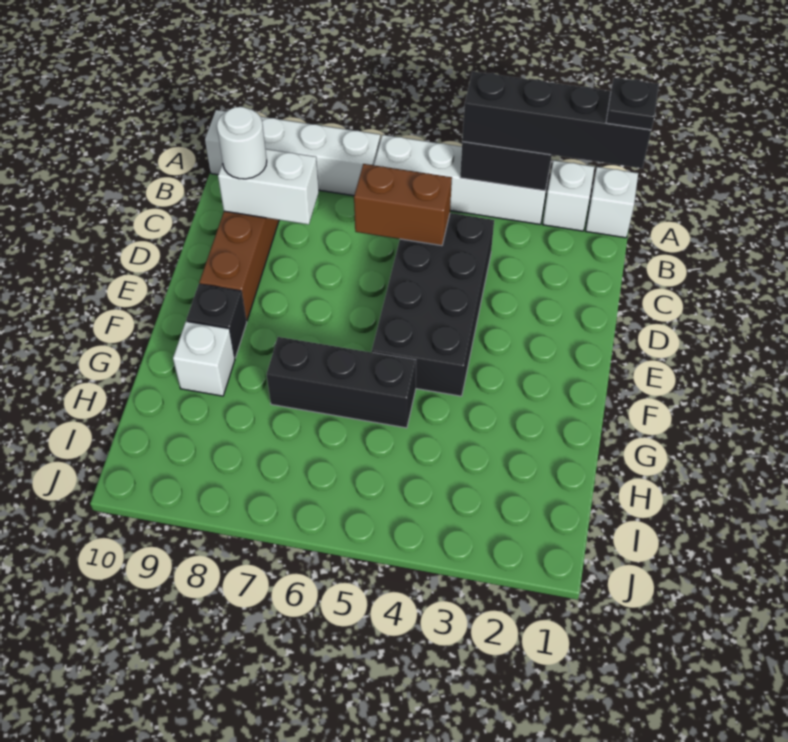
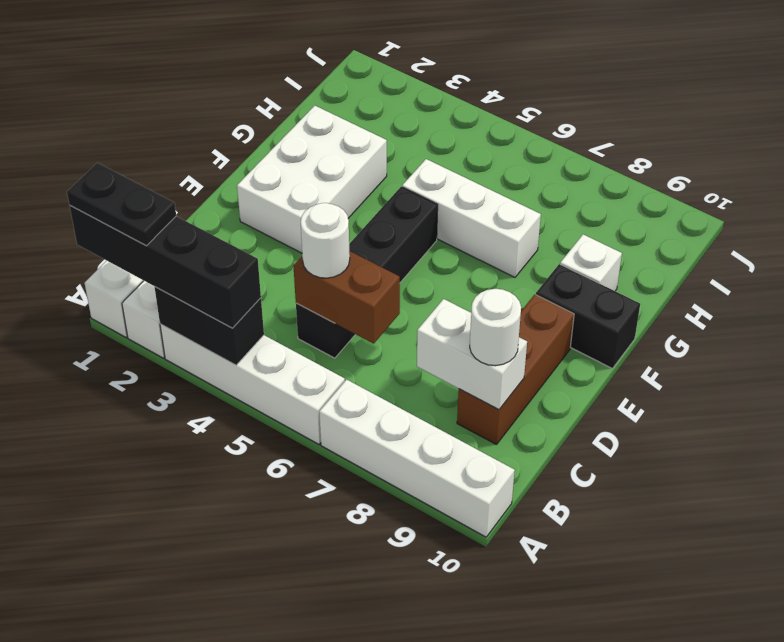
black 1x1 plate [606,78,659,130] -> black 1x2 plate [67,163,176,246]
black 2x4 brick [372,213,494,396] -> black 1x4 brick [296,187,438,358]
none -> white 1x1 round brick [301,203,350,278]
none -> white 2x3 brick [237,106,387,253]
black 1x1 brick [186,284,247,358] -> black 1x2 brick [536,264,640,369]
black 1x3 brick [267,337,416,428] -> white 1x3 brick [402,159,541,277]

